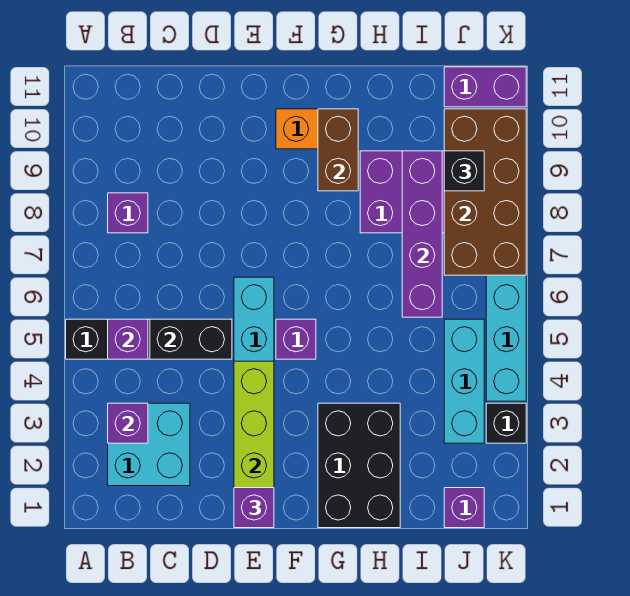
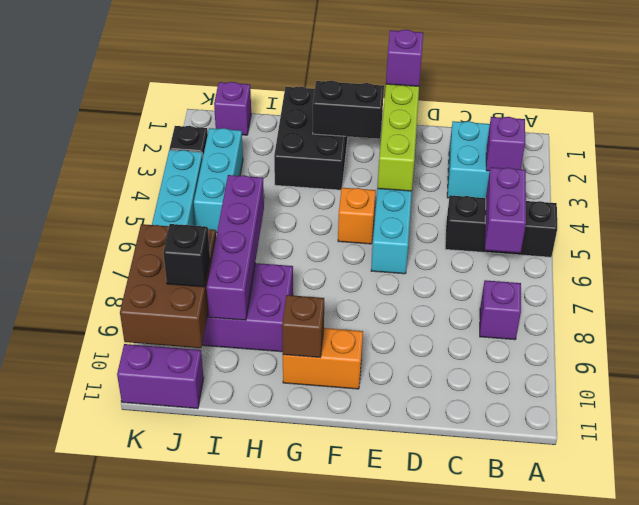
purple 1x1 brick [108,319,148,359] -> purple 1x2 brick [485,167,526,253]
black 1x2 brick [150,319,232,359] -> black 1x2 brick moved to [313,81,384,139]
purple 1x1 brick [276,319,316,359] -> orange 1x1 brick [338,188,376,244]
brown 1x2 brick [318,109,358,191] -> brown 1x1 brick [282,295,324,358]
brown 2x4 brick [444,109,526,275] -> brown 2x3 brick [120,224,216,348]

